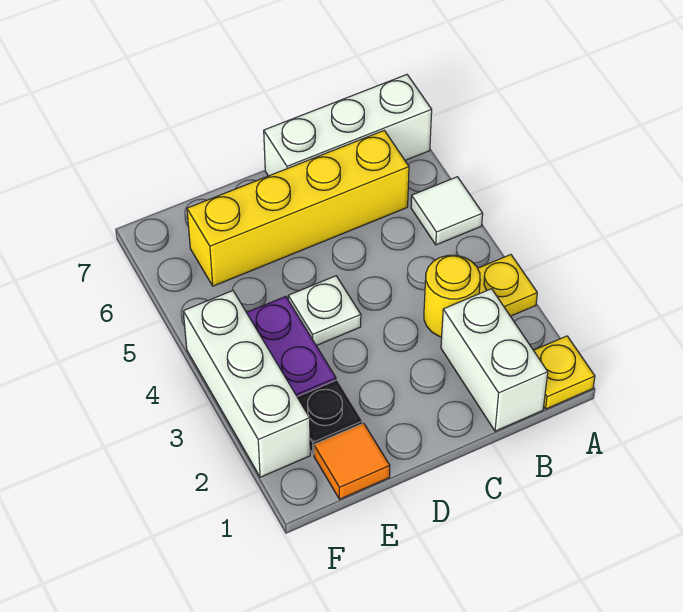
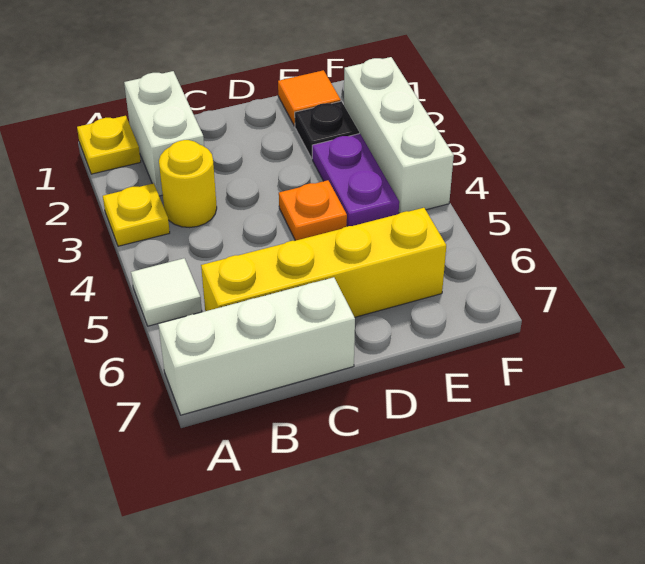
white 1x1 plate [288,276,361,346] -> orange 1x1 plate [279,180,347,241]

